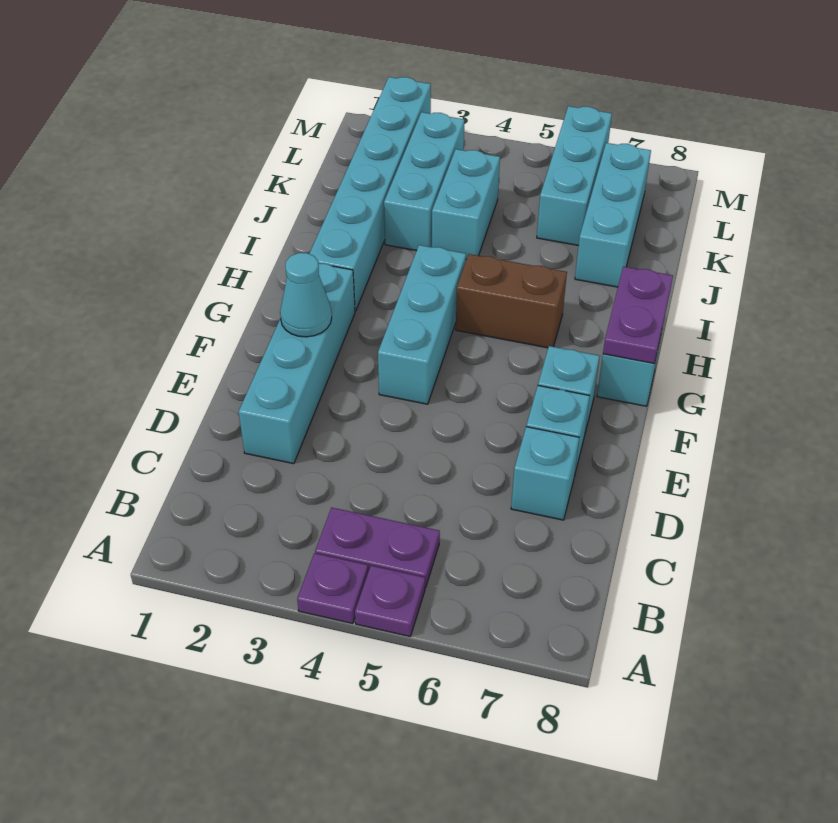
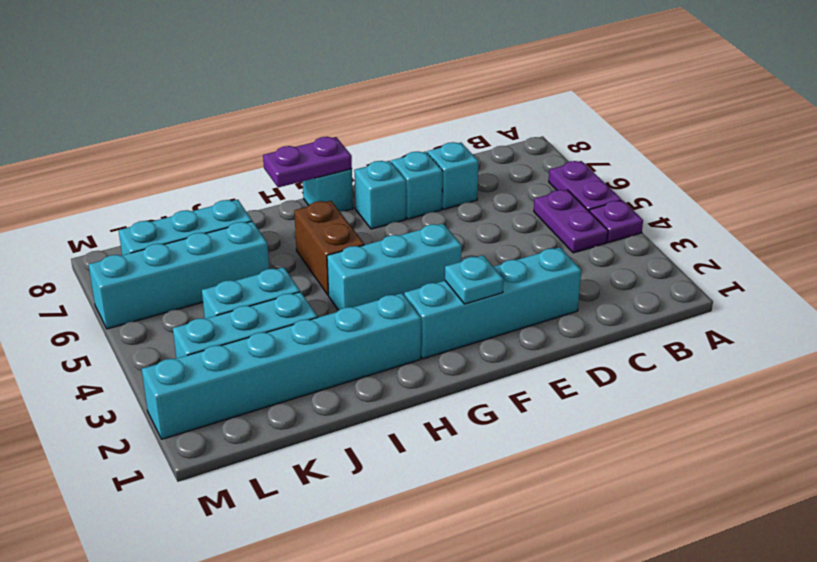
purple 1x1 plate [355,566,425,636] -> purple 1x2 plate [549,161,621,211]
cyan 1x1 cone [280,253,332,337] -> cyan 1x1 plate [445,256,504,304]
cyan 1x3 brick [537,106,612,246] -> cyan 1x4 brick [88,221,269,329]

